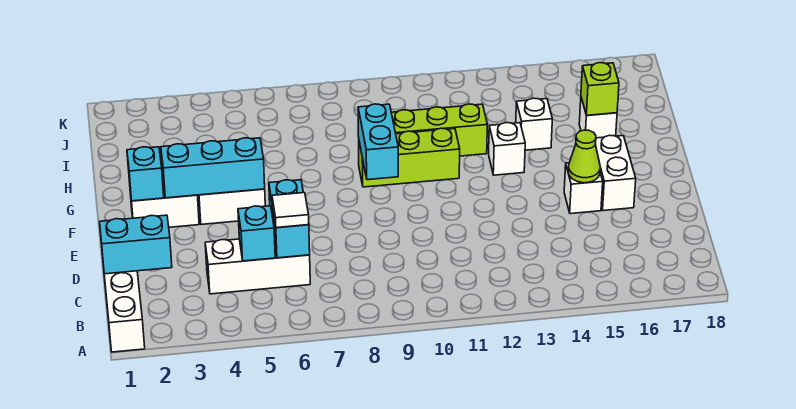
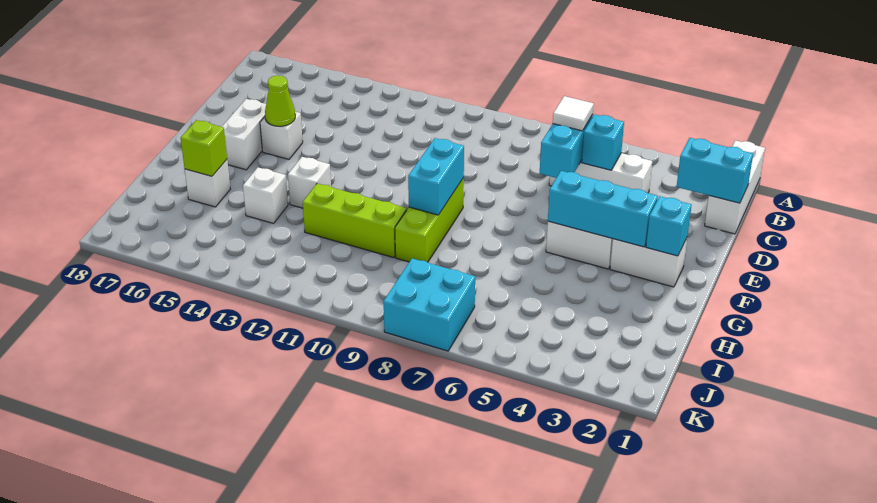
lime 1x3 brick [359,128,460,187] -> lime 1x3 brick turned to [395,178,464,262]
none -> cyan 2x2 brick [383,258,475,351]

